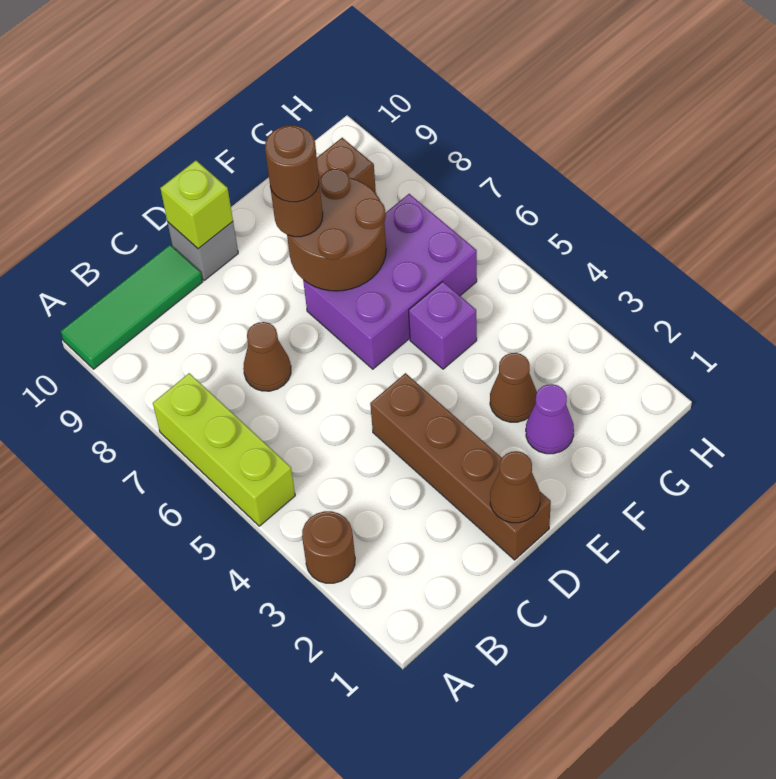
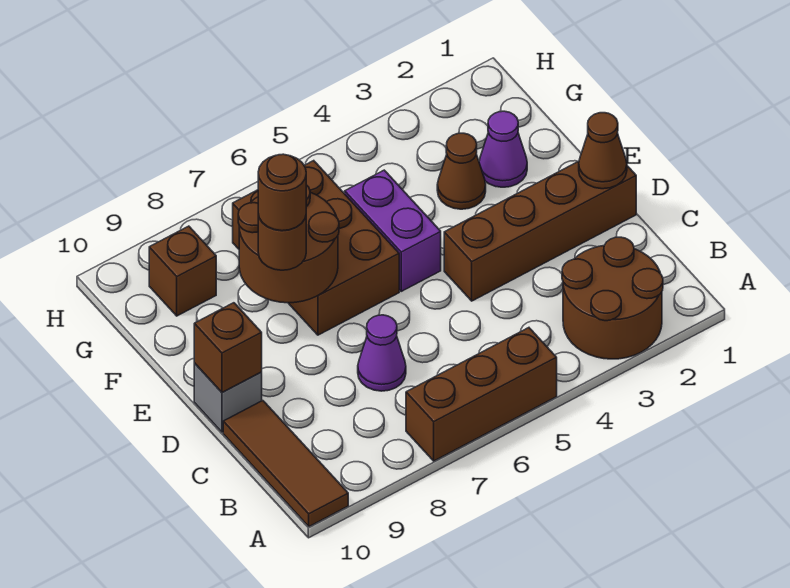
brown 1x1 round brick [302,511,355,583] -> brown 2x2 round brick [562,237,663,359]
lime 1x3 brick [153,373,295,526] -> brown 1x3 brick [406,328,557,461]
green 1x3 tile [61,245,202,369] -> brown 1x3 tile [223,401,348,526]
brown 1x1 cone [243,322,291,391] -> purple 1x1 cone [358,315,406,391]
lime 1x1 brick [160,161,233,249] -> brown 1x1 brick [194,303,262,392]
purple 2x3 brick [303,194,477,369] -> brown 2x3 brick [233,161,399,335]
purple 1x1 brick [409,281,477,369] -> purple 1x2 brick [345,170,441,291]

